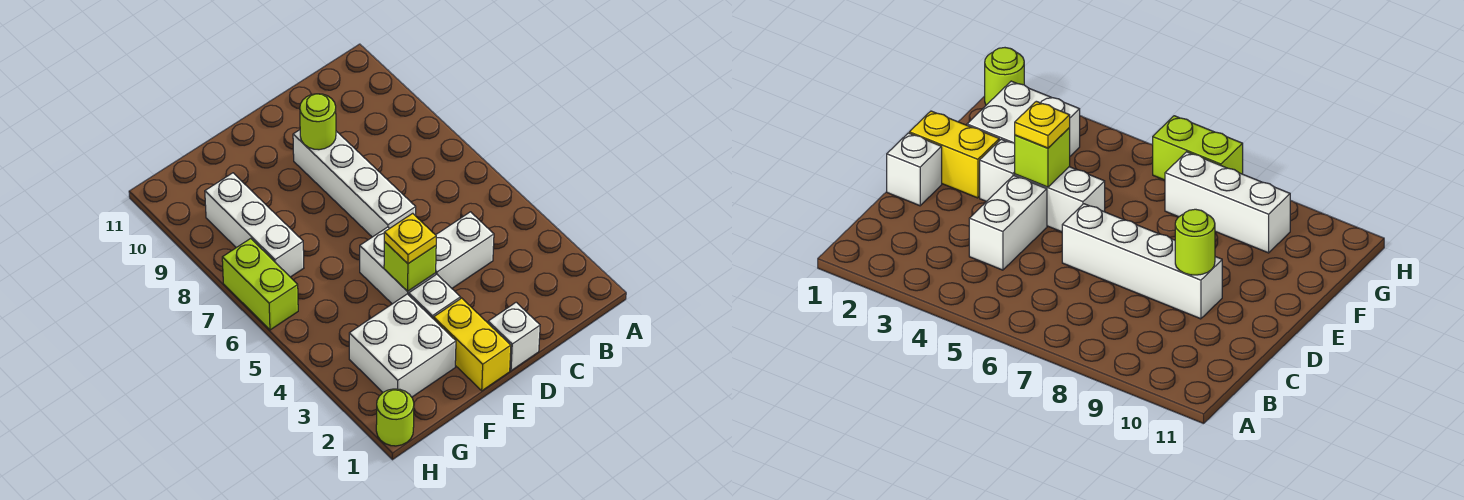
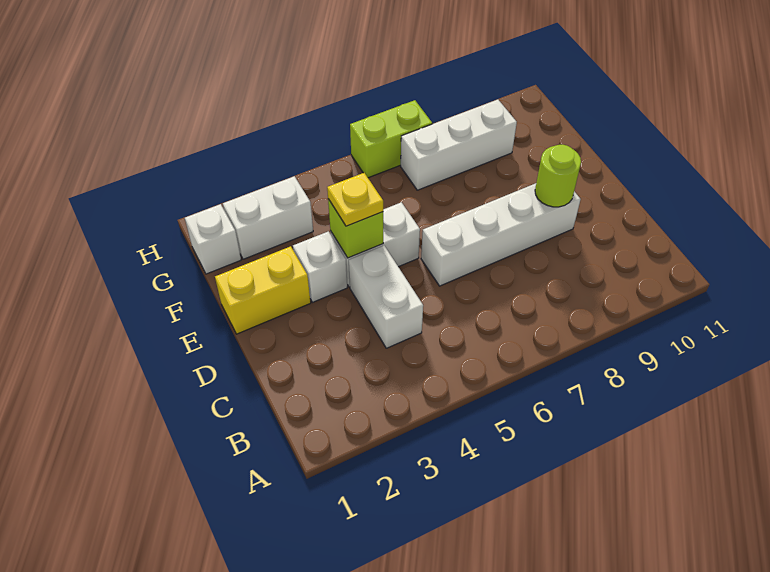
white 1x1 brick [488,302,540,371] -> white 1x1 brick moved to [185,204,241,274]
white 2x2 brick [349,294,456,397] -> white 1x2 brick [223,176,313,259]
lime 1x1 round brick [376,389,414,446] -> none

